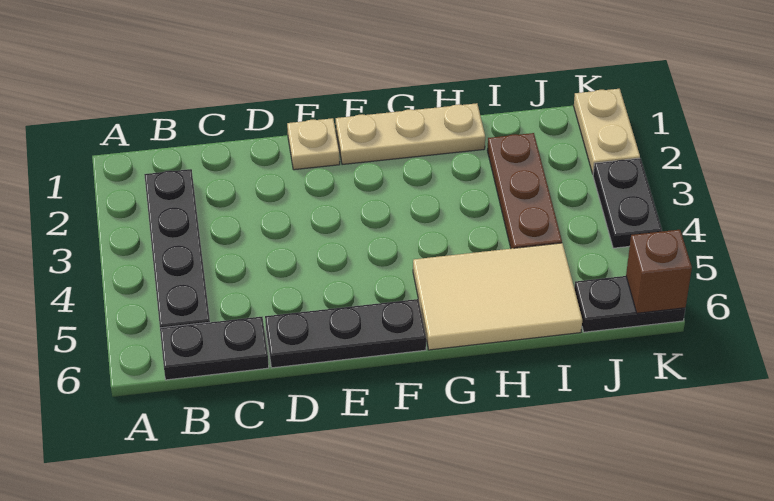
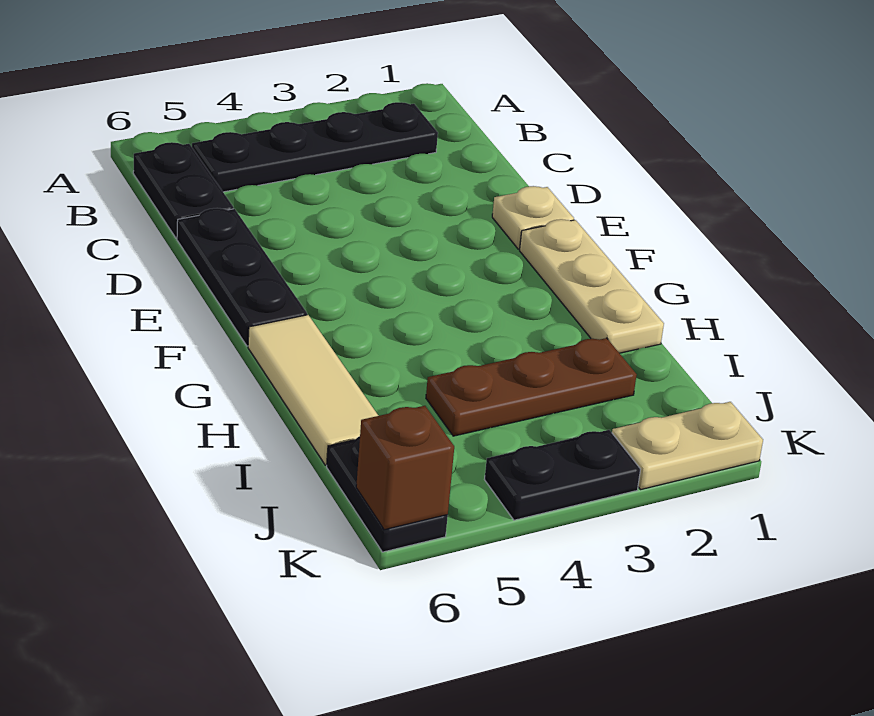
tan 2x3 tile [413,243,582,350] -> tan 1x3 tile [248,315,378,465]

